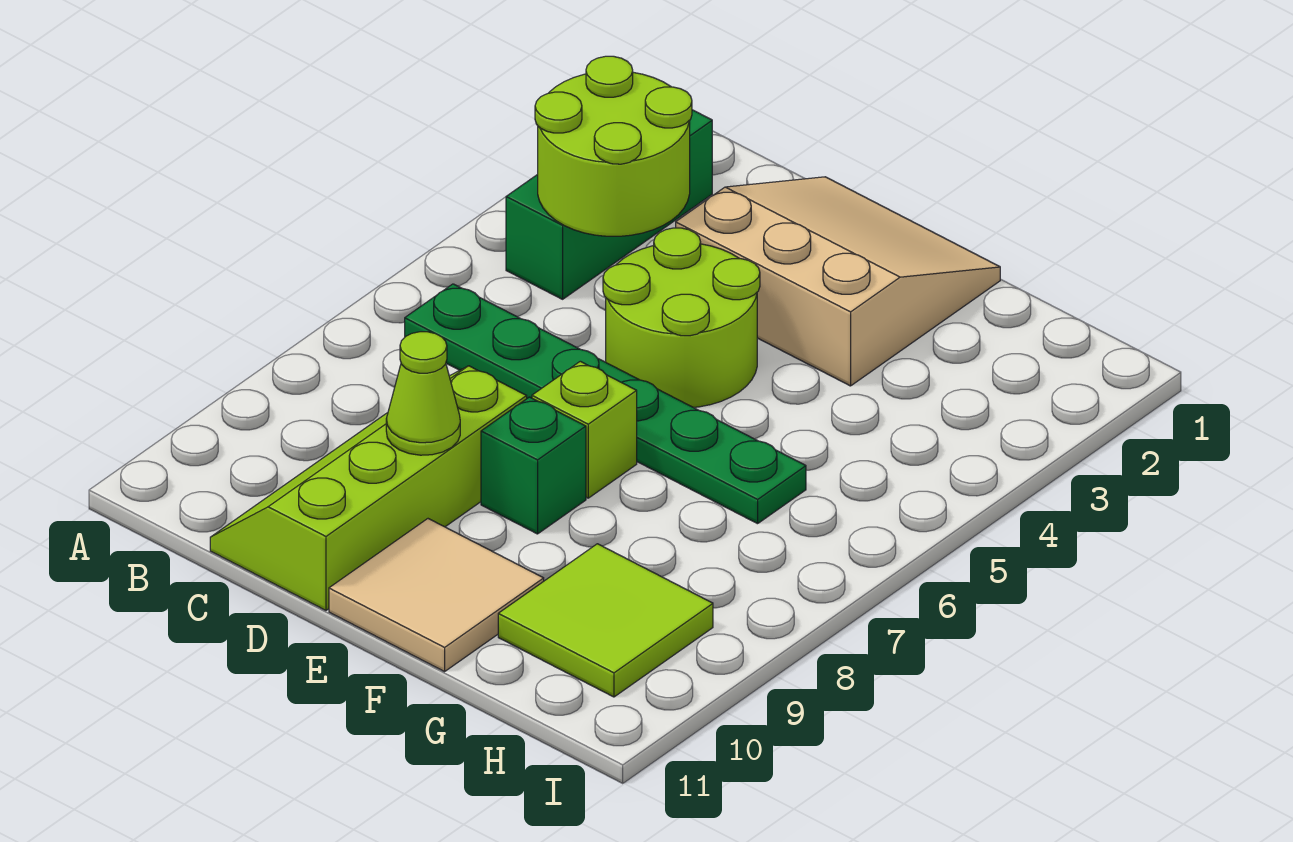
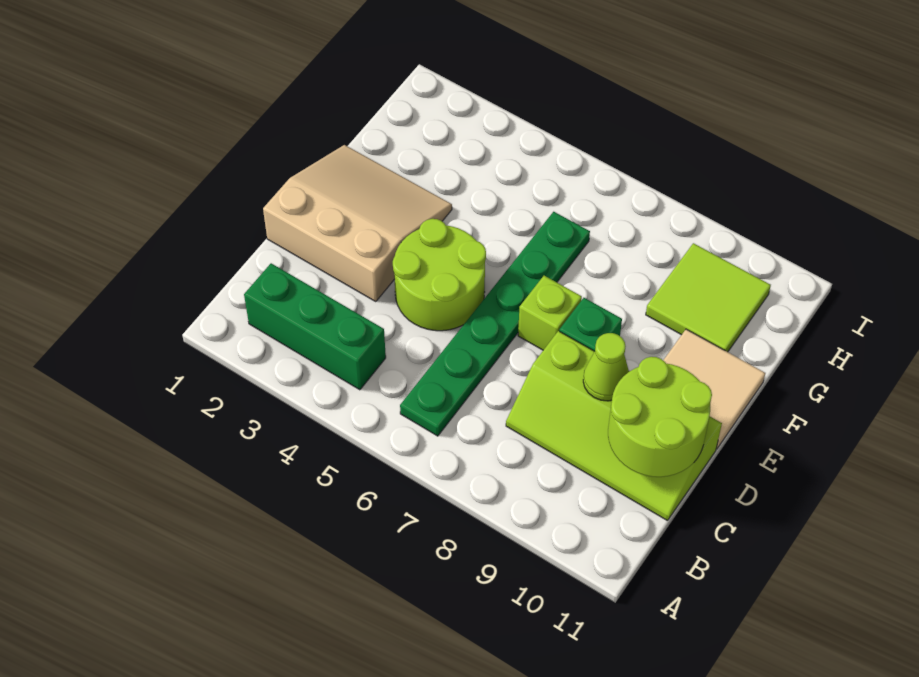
lime 2x2 round brick [535,56,692,236] -> lime 2x2 round brick moved to [608,357,712,477]
tan 3x3 slope [676,177,1000,386] -> tan 3x3 slope turned to [263,145,452,302]

